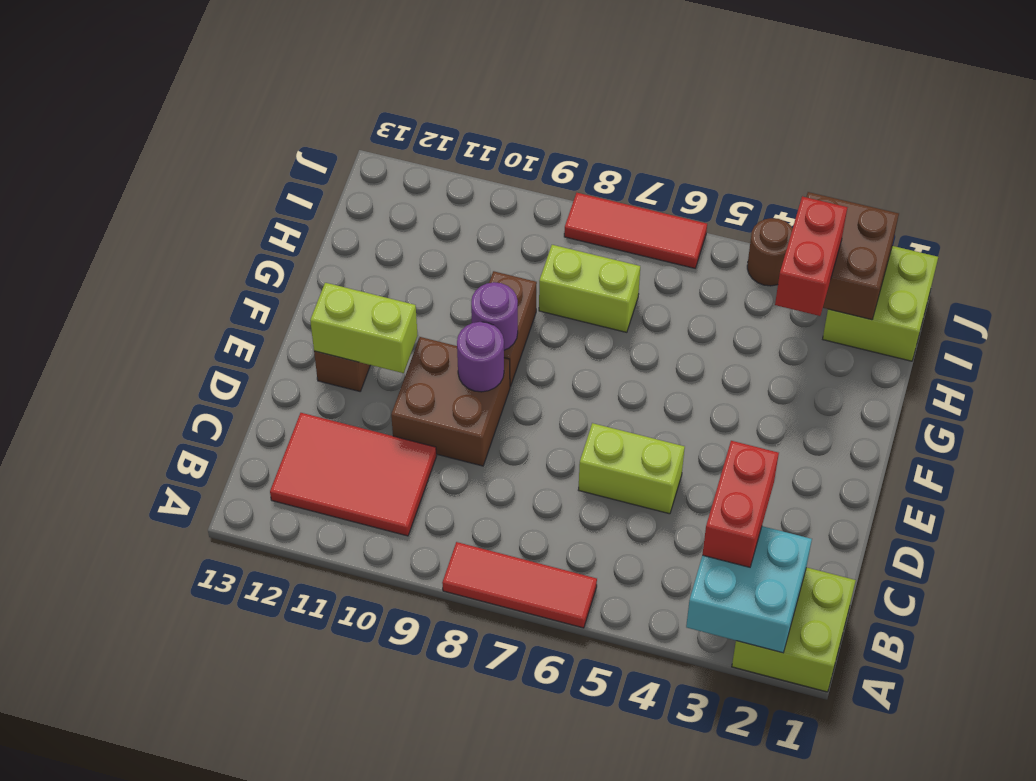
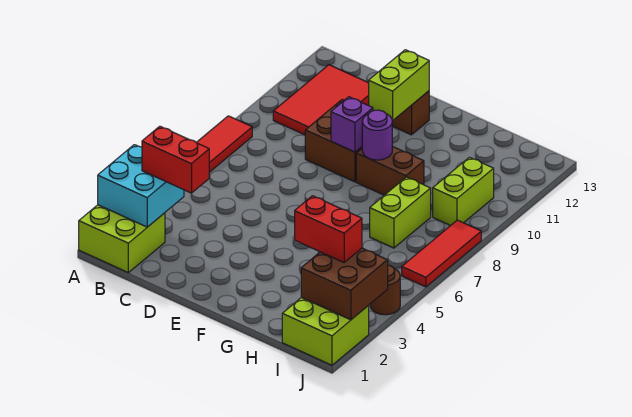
lime 1x2 brick [579,423,685,514] -> lime 1x2 brick moved to [433,157,494,225]
purple 1x1 round brick [457,322,504,392] -> purple 1x1 brick [331,97,373,152]

